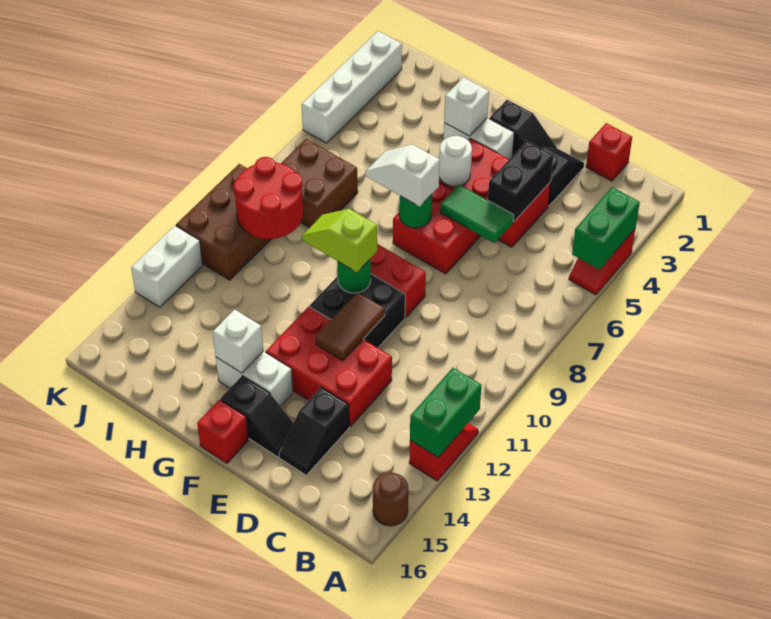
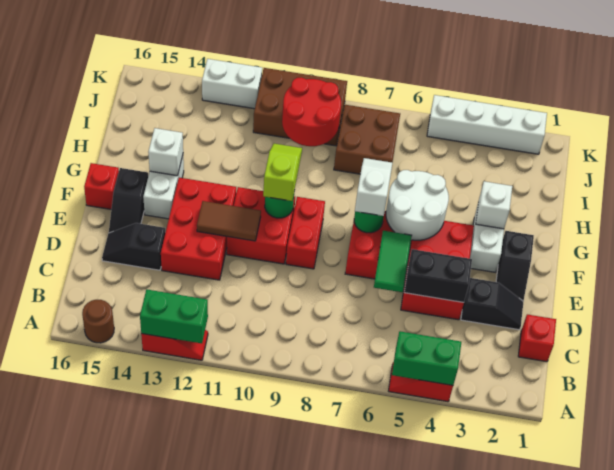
black 2x2 brick [310,274,405,348] -> red 2x2 brick [227,187,295,264]
white 1x1 round brick [439,136,472,186] -> white 2x2 round brick [386,170,449,240]

